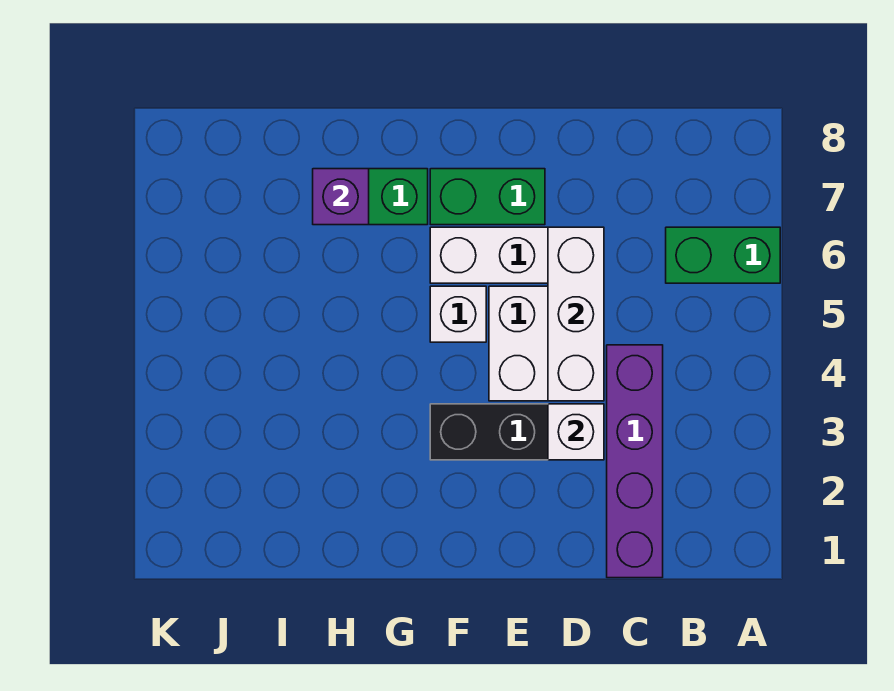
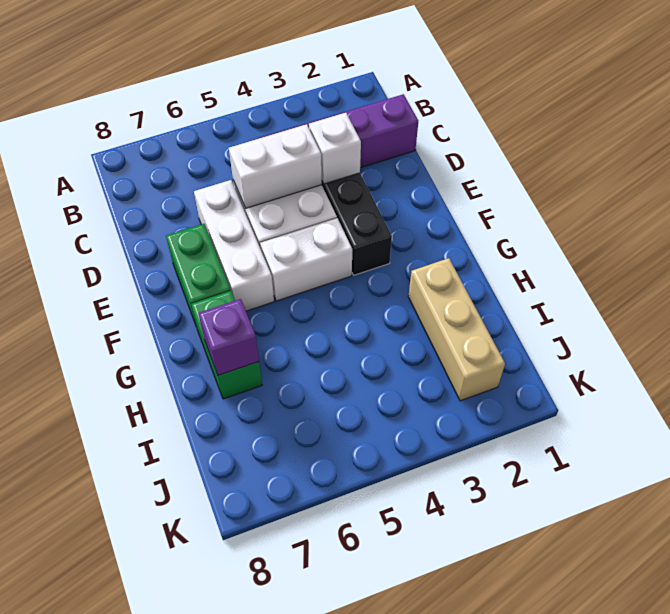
green 1x2 brick [666,227,780,283] -> none
white 1x3 brick [548,227,604,401] -> white 1x2 brick [229,124,322,208]
white 1x1 brick [430,286,486,342] -> white 1x2 brick [260,218,352,301]
none -> tan 1x3 brick [408,258,505,401]

